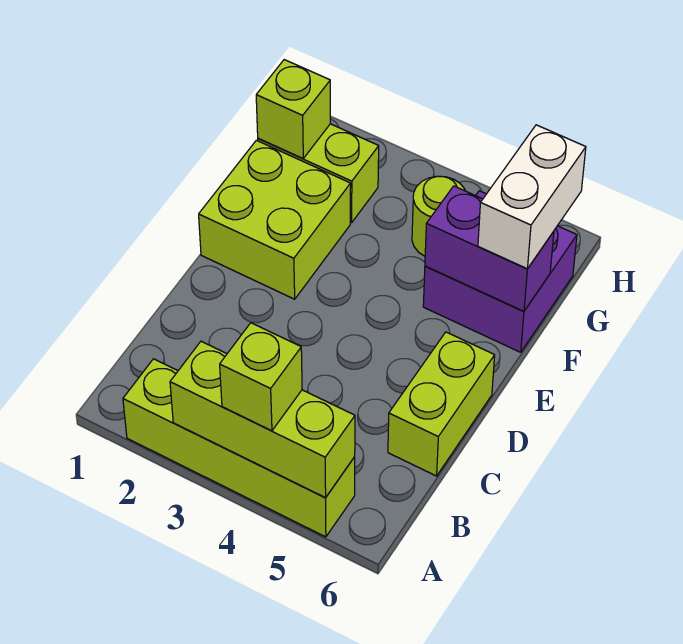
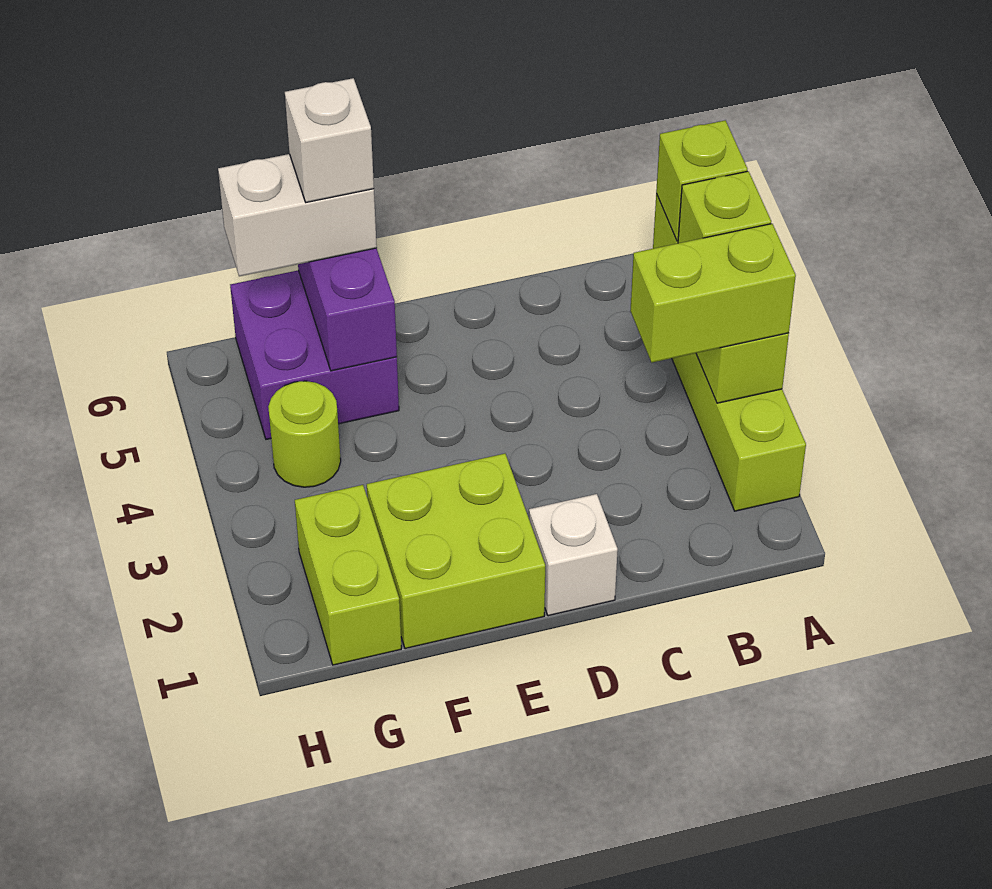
lime 1x2 brick [388,332,495,476] -> lime 1x2 brick moved to [630,224,796,363]
none -> white 1x1 brick [529,494,618,616]
none -> white 1x1 brick [285,78,374,202]
lime 1x1 brick [256,60,330,159] -> lime 1x1 brick moved to [656,120,747,241]

